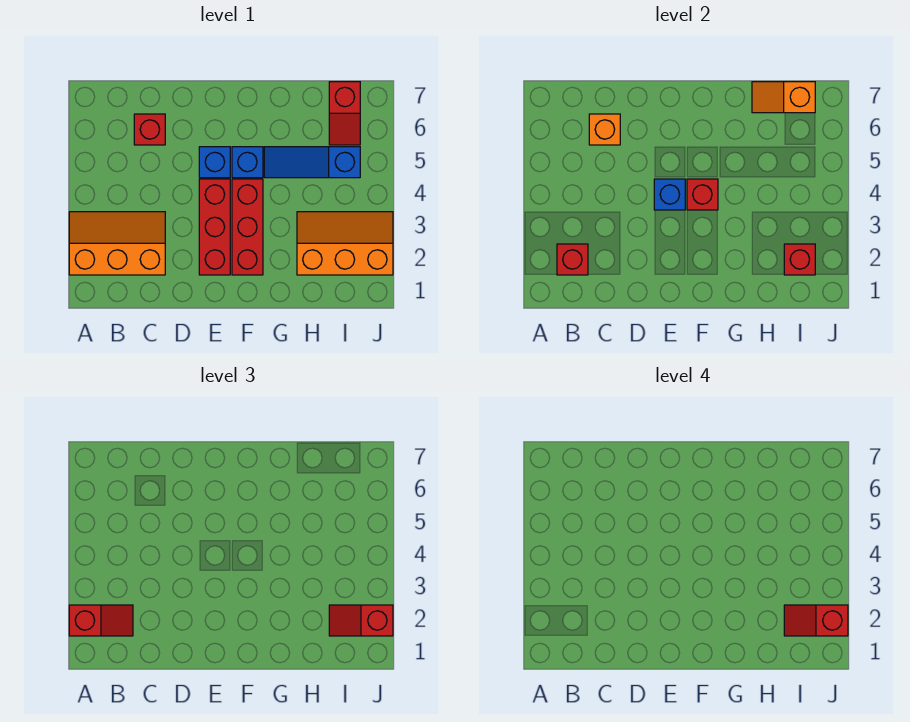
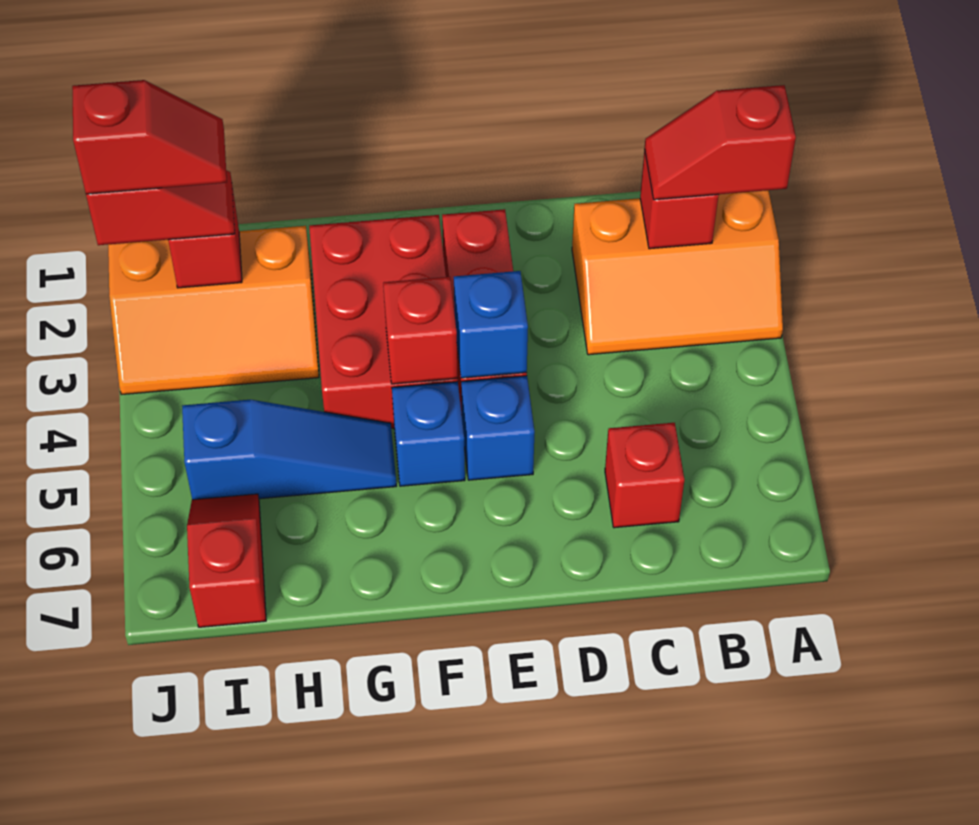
orange 1x1 brick [589,114,620,145] -> none
red 1x3 brick [232,179,263,275] -> red 2x3 brick [309,215,458,428]
orange 1x2 slope [752,82,815,113] -> none

